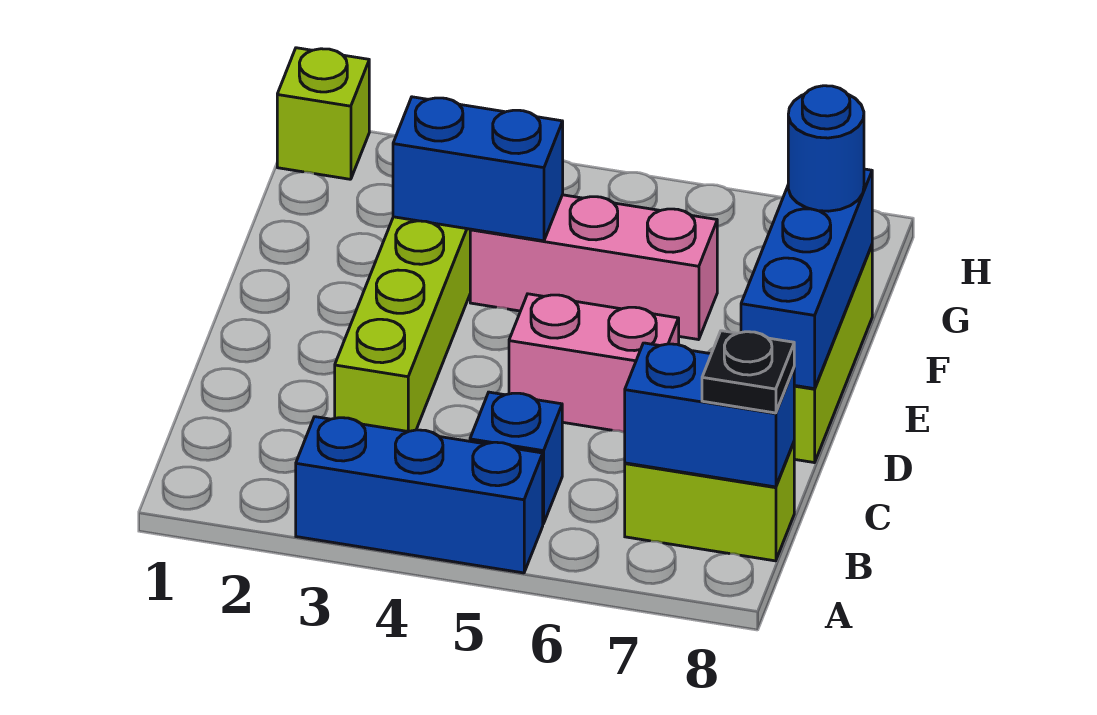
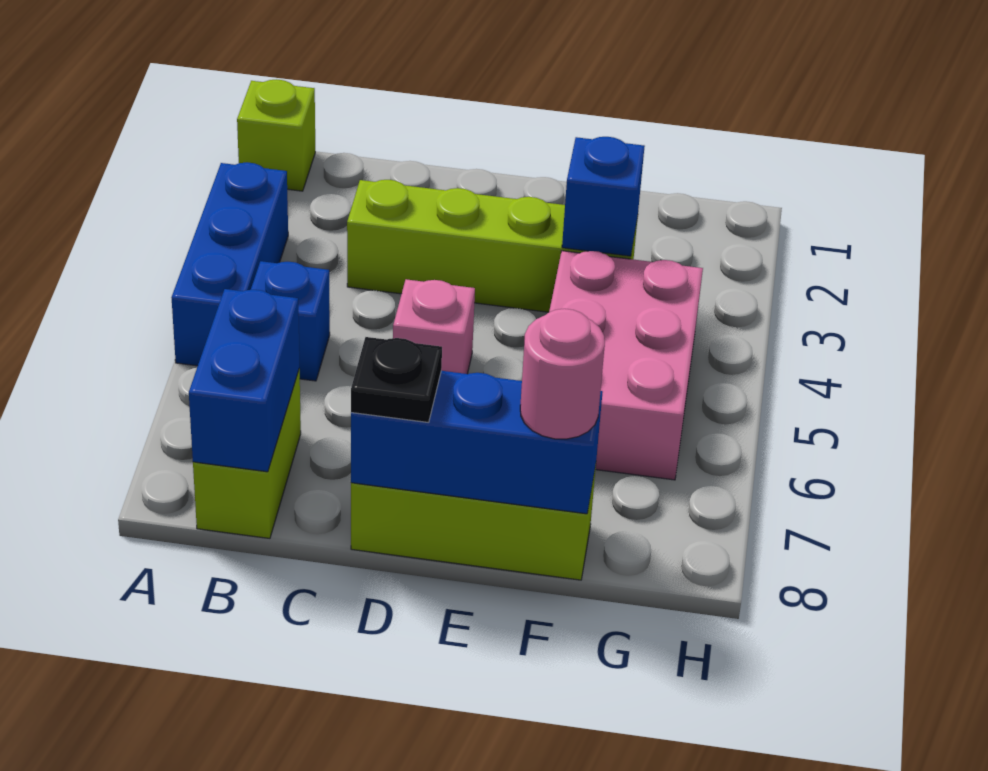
black 1x1 plate [702,331,794,413] -> black 1x1 plate moved to [351,337,442,423]
pink 1x2 brick [509,294,679,432] -> pink 1x1 brick [393,279,475,374]
blue 1x2 brick [393,97,563,241] -> blue 1x1 brick [562,137,645,256]
pink 1x3 brick [470,195,717,340] -> pink 2x3 brick [549,251,703,480]
blue 1x1 round brick [788,86,864,211] -> pink 1x1 round brick [520,309,605,439]
lime 1x1 brick [277,48,369,179] -> lime 1x1 brick moved to [237,79,315,191]

